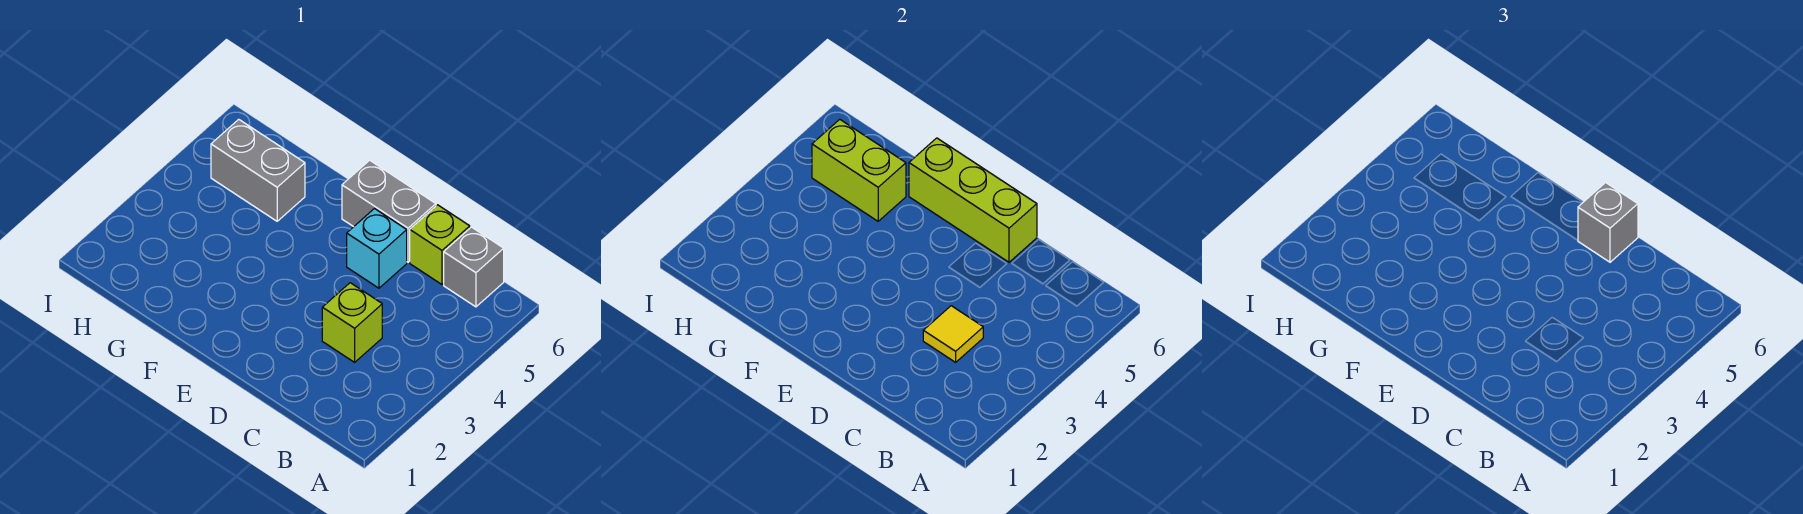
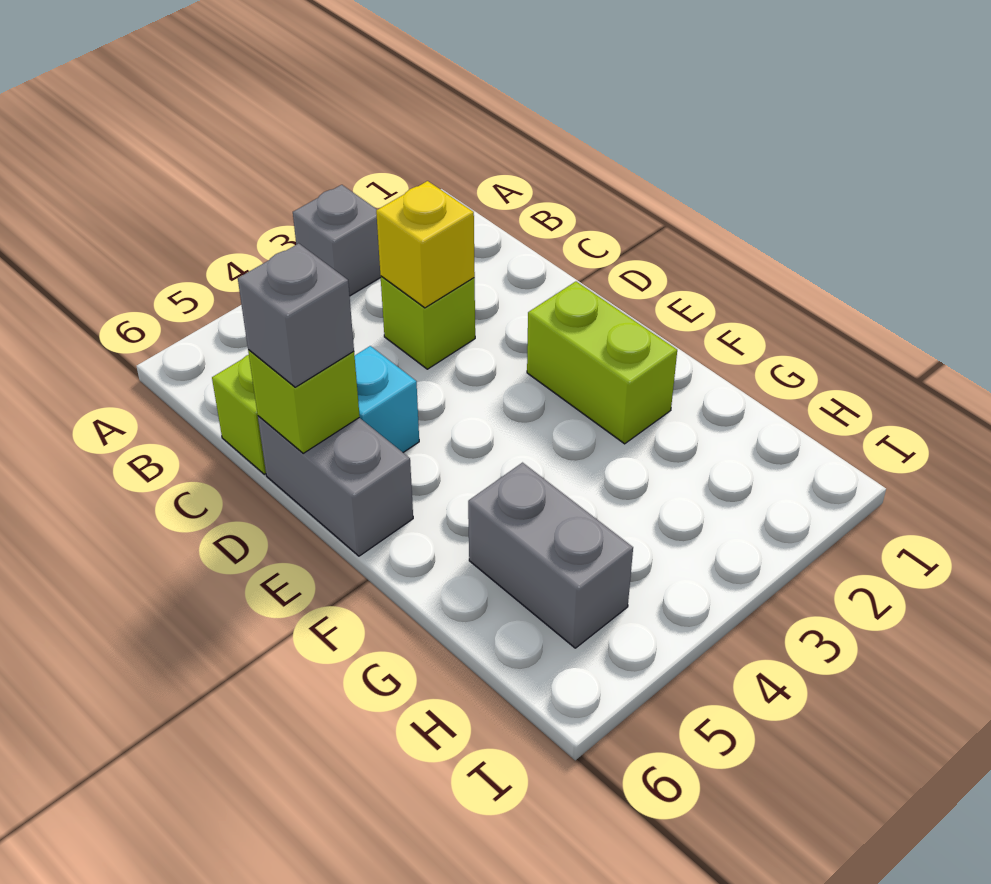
grey 1x1 brick [444,227,504,307] -> grey 1x1 brick moved to [293,185,381,296]
yellow 1x1 tile [923,306,983,362] -> yellow 1x1 brick [376,181,475,308]
lime 1x3 brick [909,138,1037,262] -> lime 1x1 brick [248,350,360,453]
lime 1x2 brick [812,119,906,221] -> lime 1x2 brick moved to [527,282,677,444]

